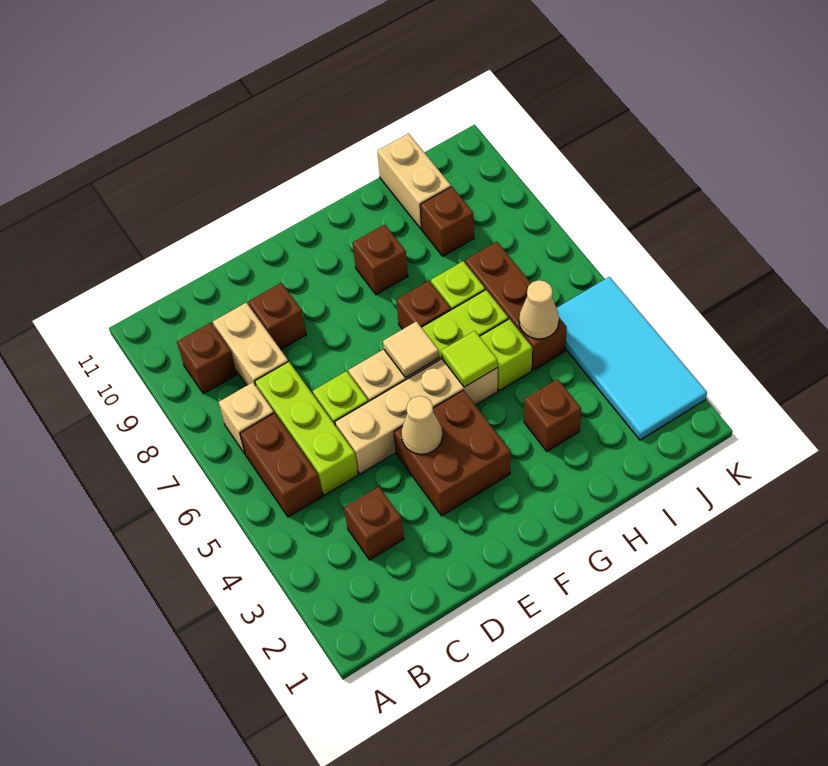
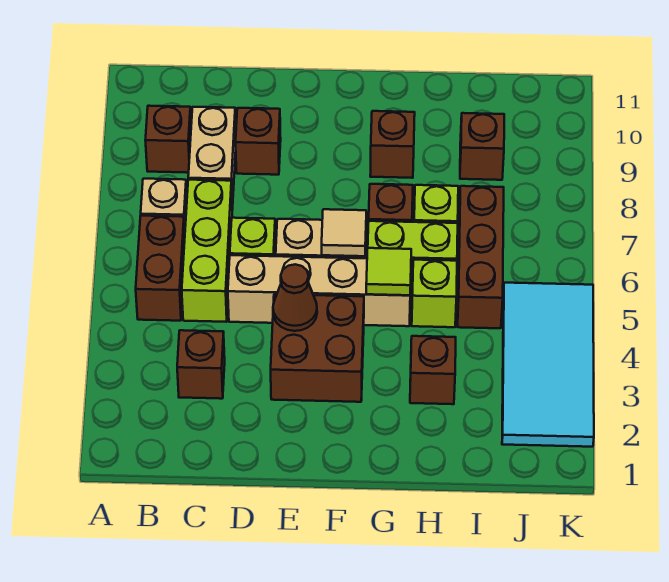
tan 1x1 cone [401,396,443,454] -> brown 1x1 cone [273,264,317,331]
tan 1x1 cone [519,280,559,339] -> none
tan 1x2 brick [377,134,451,229] -> none

